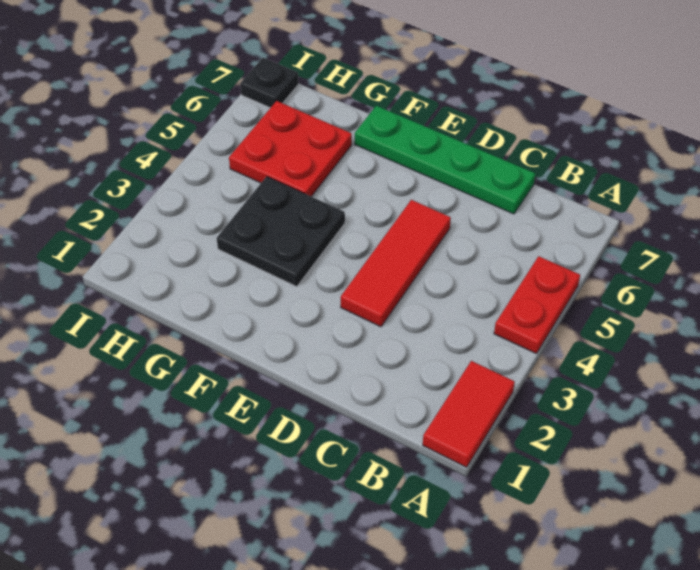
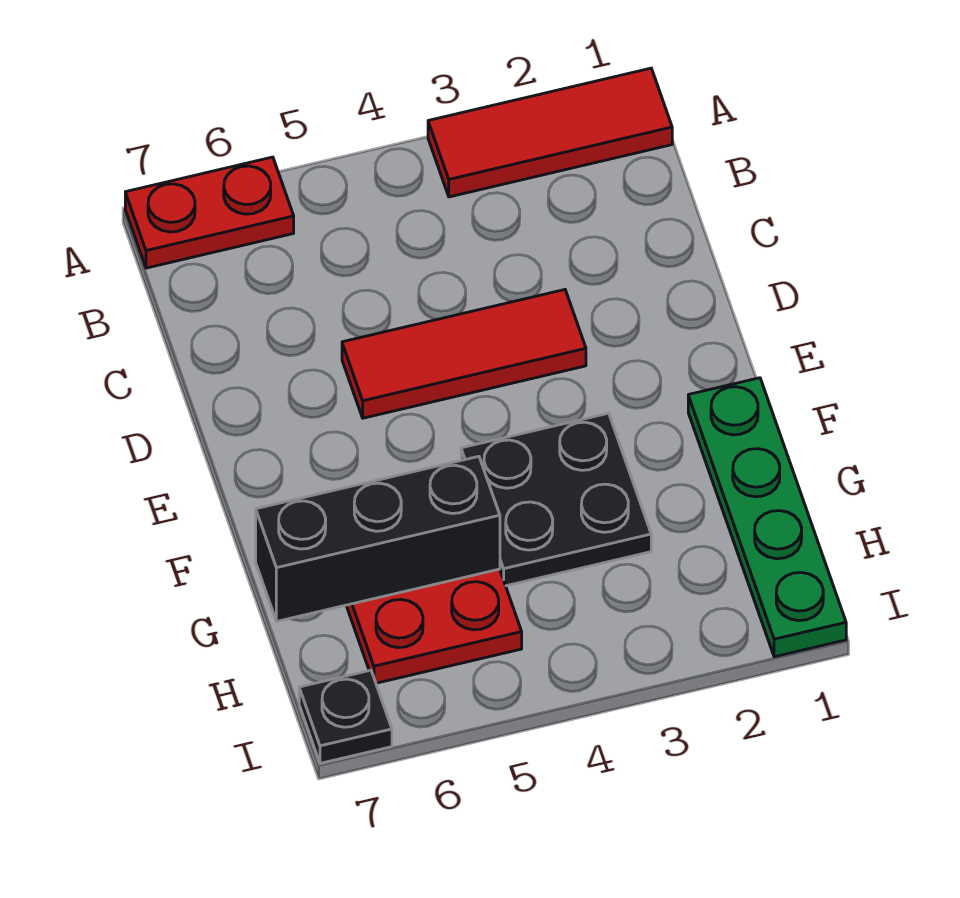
red 1x2 tile [423,361,515,467] -> red 1x3 tile [428,68,672,197]
red 1x2 plate [494,256,580,354] -> red 1x2 plate moved to [125,157,294,268]
green 1x4 plate [355,106,535,214] -> green 1x4 plate moved to [688,378,846,657]
none -> black 1x3 brick [256,456,500,621]

